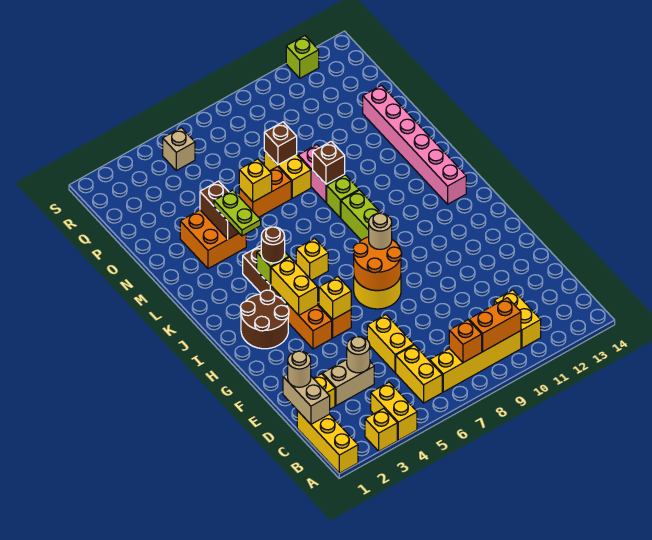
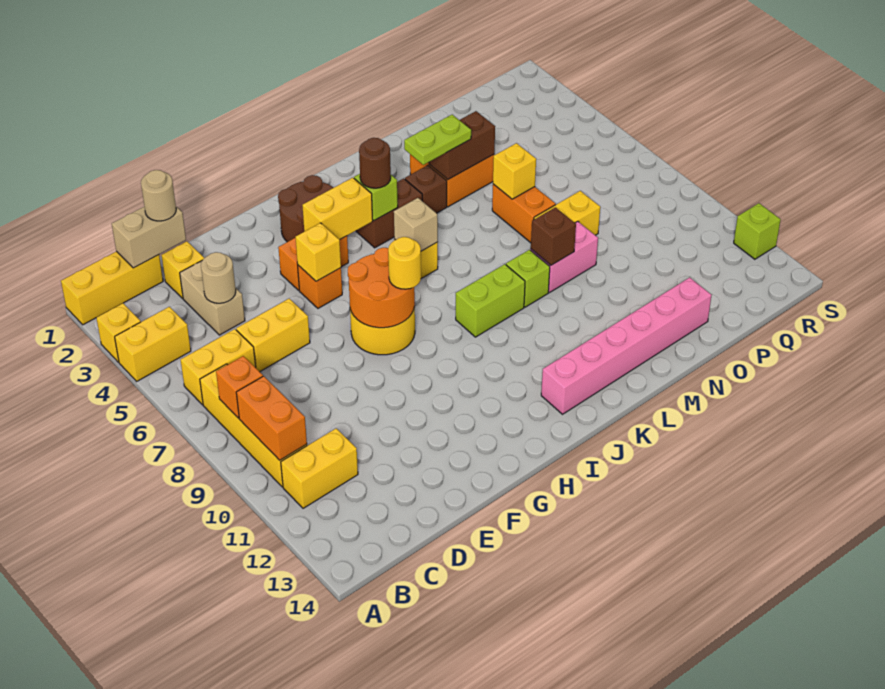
tan 1x1 round brick [369,213,392,249] -> yellow 1x1 round brick [388,237,421,289]
brown 1x1 brick [264,122,297,165] -> brown 1x1 brick moved to [405,165,447,213]
tan 1x1 brick [163,128,195,170] -> tan 1x1 brick moved to [394,198,438,251]

